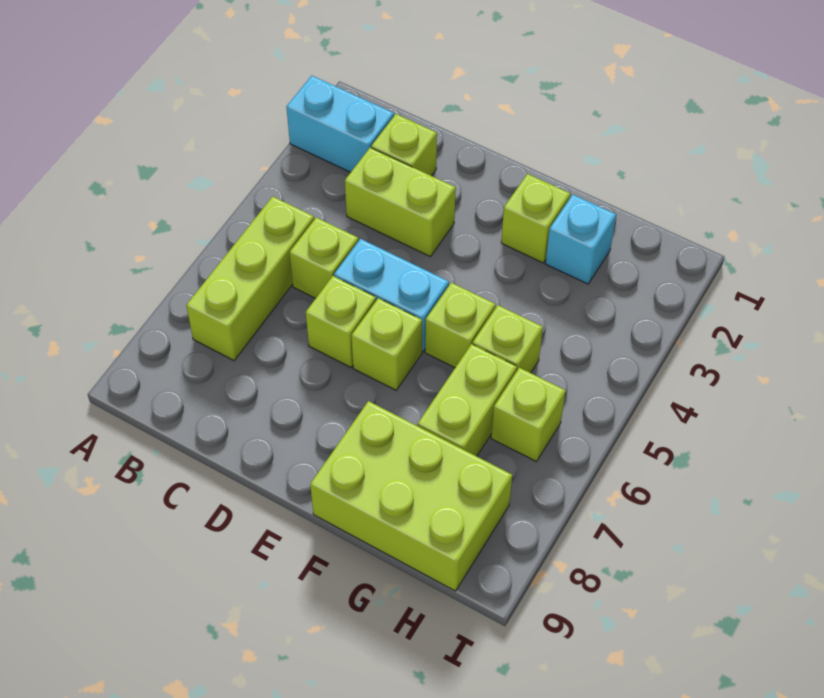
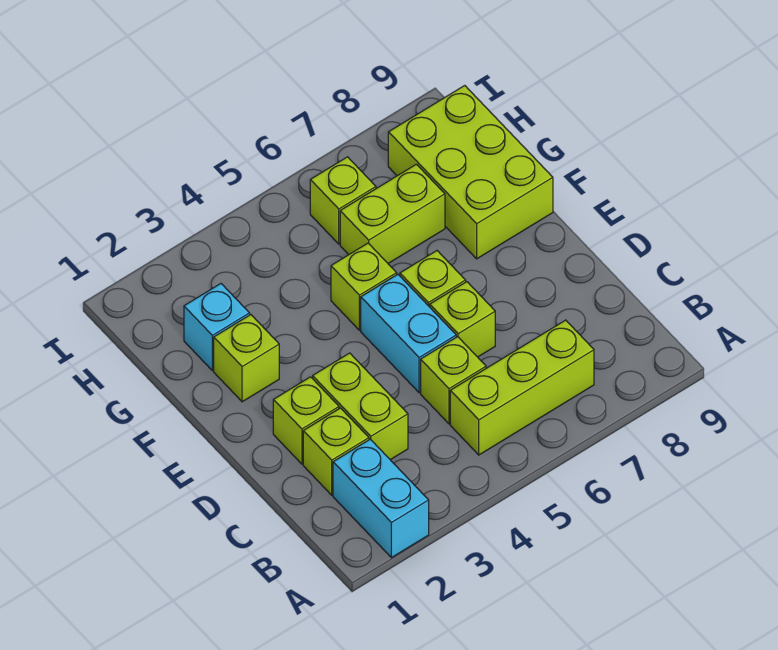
lime 1x1 brick [473,305,543,373] -> lime 1x1 brick moved to [273,377,339,464]

